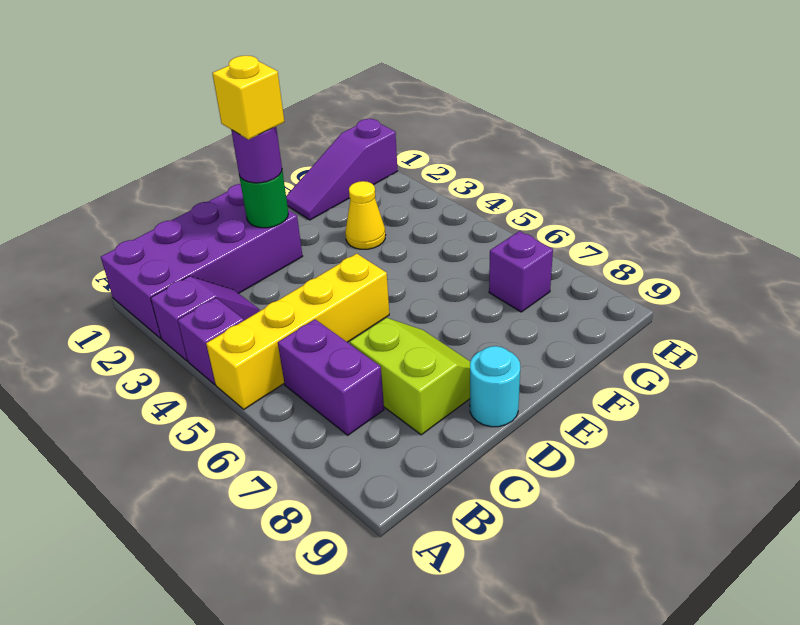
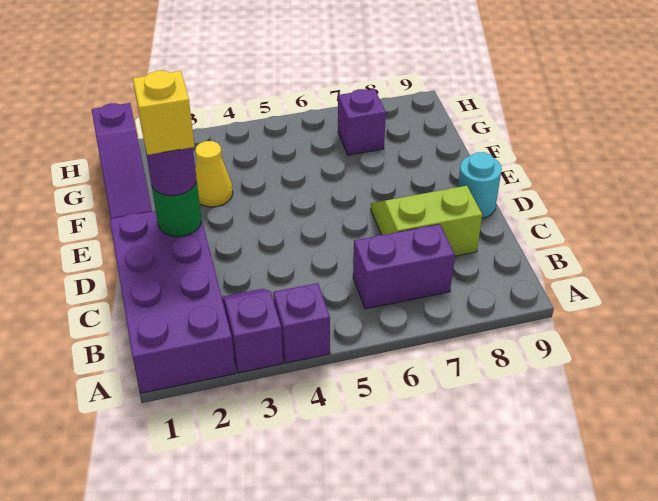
yellow 1x4 brick [206,254,389,409] -> none

